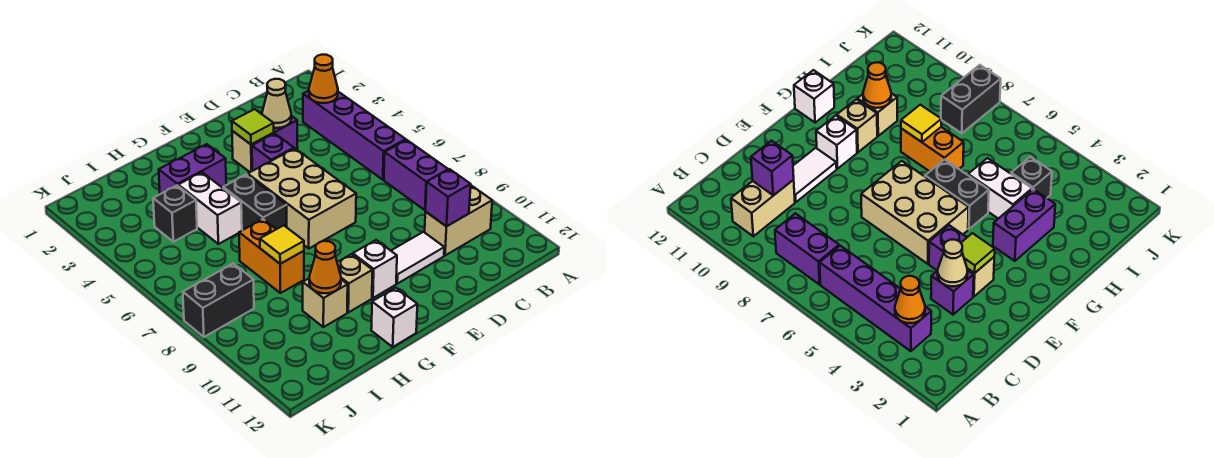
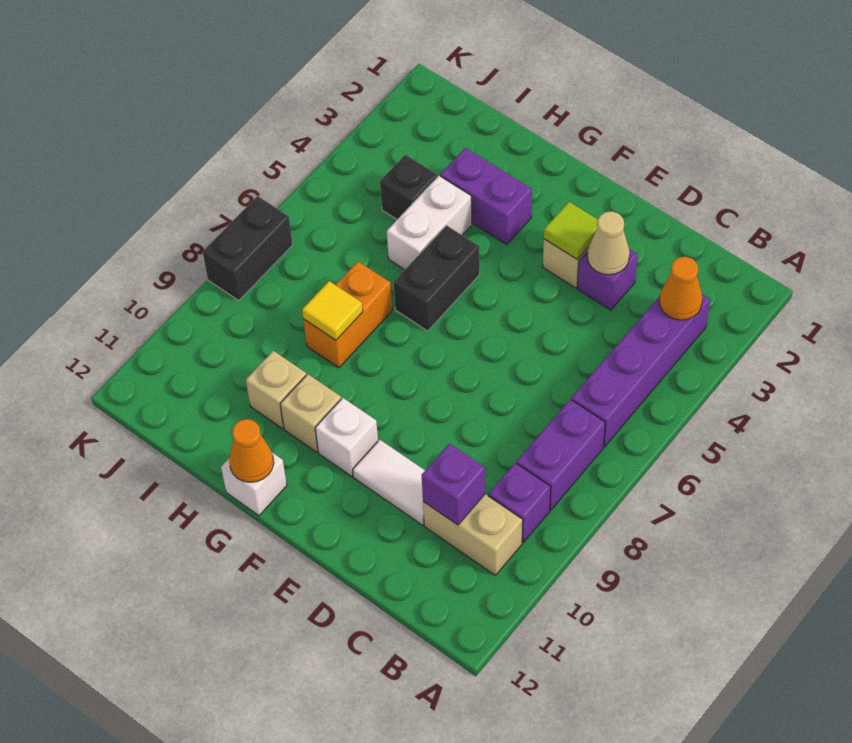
purple 1x1 brick [252,134,294,171] -> purple 1x1 brick moved to [488,463,551,542]
tan 2x3 brick [248,149,356,248] -> none
orange 1x1 cone [309,241,341,293] -> orange 1x1 cone moved to [229,419,274,482]
black 1x2 brick [183,263,254,337] -> black 1x2 brick turned to [203,196,293,300]

